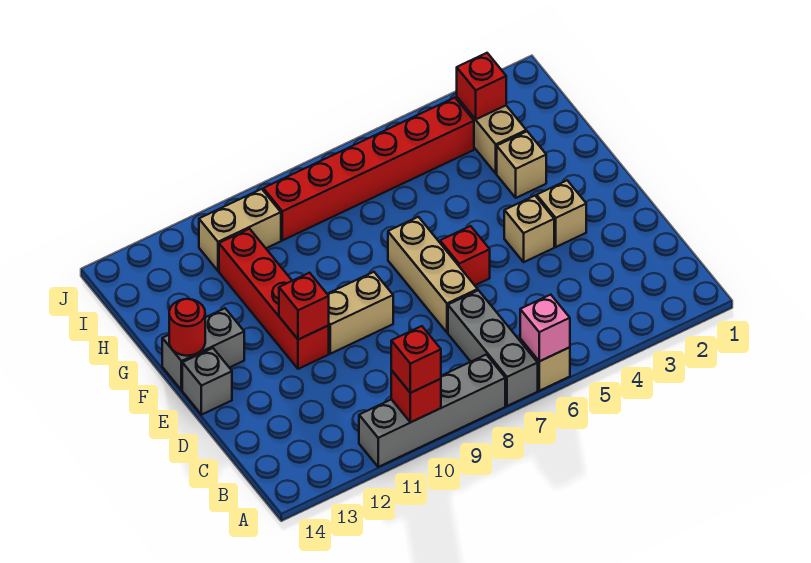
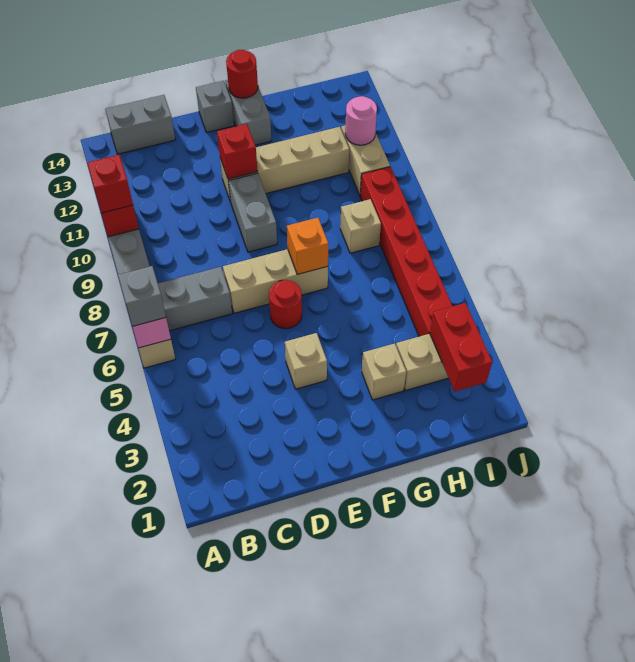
none -> grey 1x1 brick [118,266,166,326]
none -> grey 1x2 brick [105,95,175,154]
tan 1x1 brick [537,180,586,247] -> tan 1x1 brick moved to [340,199,381,253]
red 1x1 brick [440,226,490,285] -> red 1x1 round brick [269,280,302,329]
tan 1x2 brick [328,272,393,354] -> grey 1x2 brick [228,173,277,252]
red 1x4 brick [219,229,329,369] -> tan 1x4 brick [220,127,349,202]
none -> orange 1x1 brick [287,218,328,275]
red 1x1 brick [457,53,506,119] -> red 1x2 brick [430,303,492,391]
none -> pink 1x1 round brick [345,96,377,145]

